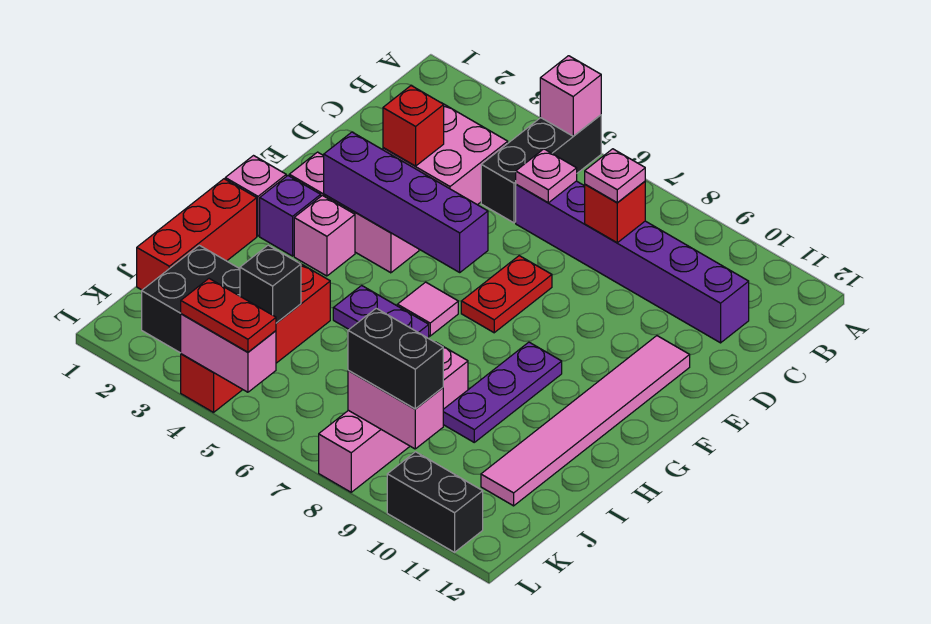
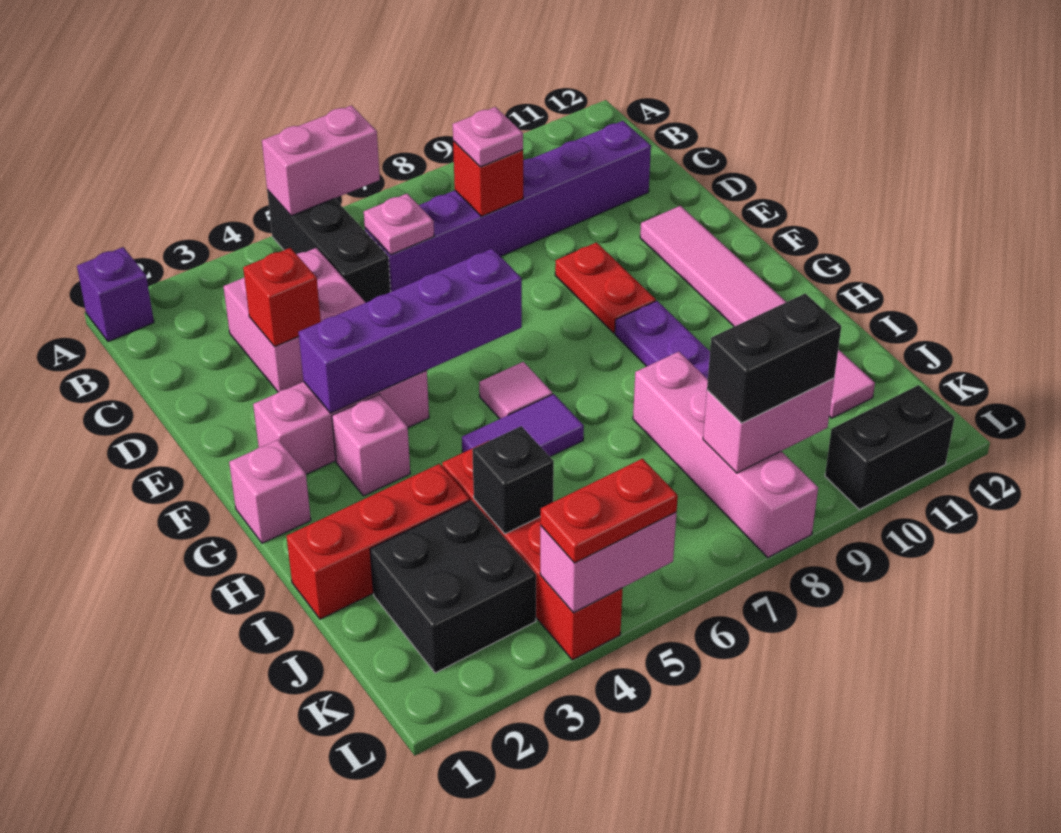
pink 1x1 brick [540,56,601,136] -> pink 1x2 brick [262,106,380,216]
red 1x2 plate [461,256,552,333] -> red 1x2 plate moved to [555,242,656,333]
purple 1x1 brick [260,176,321,256] -> purple 1x1 brick moved to [77,247,154,342]
red 1x3 brick [137,179,257,290] -> red 1x3 brick turned to [287,464,470,619]
purple 1x2 plate [333,285,429,338] -> purple 1x2 tile [462,394,584,456]

